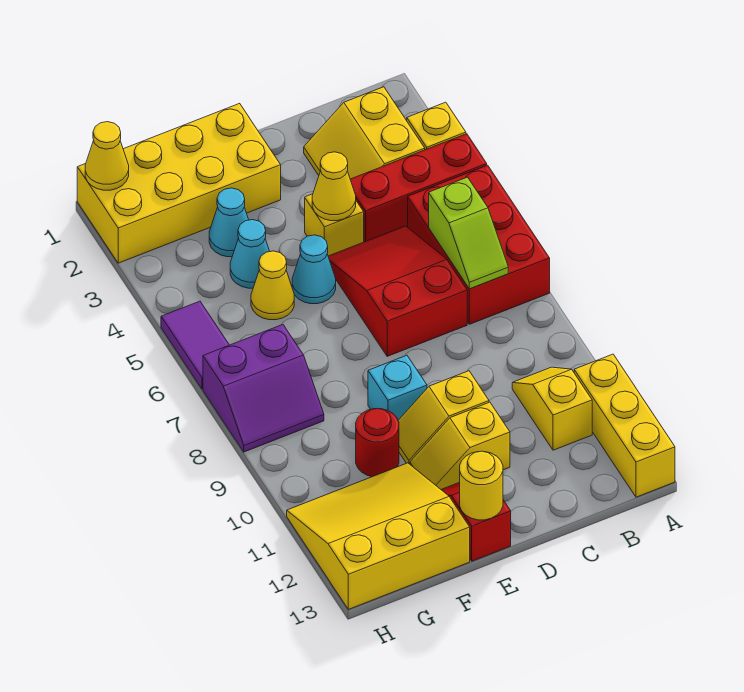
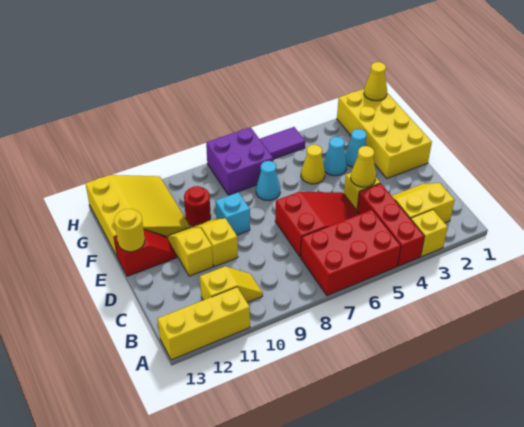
lime 1x2 slope [429,177,508,289] -> none
cyan 1x1 cone [292,235,336,304] -> cyan 1x1 cone moved to [256,161,280,201]
purple 2x2 slope [203,325,324,452] -> purple 2x2 brick [206,127,273,195]

